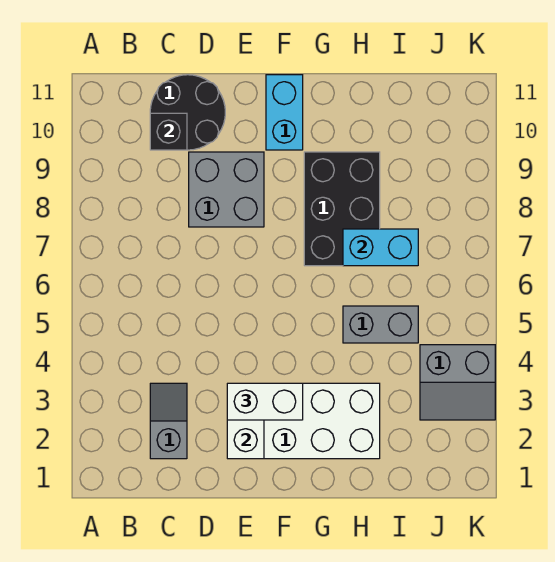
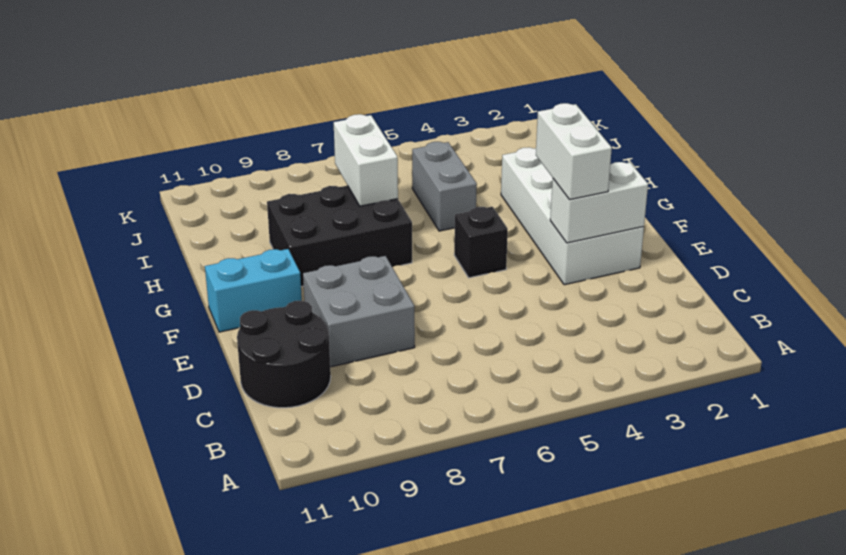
grey 1x2 slope [150,383,187,459] -> none
black 1x1 brick [150,113,187,150] -> black 1x1 brick moved to [454,207,508,278]
cyan 1x2 brick [343,229,418,266] -> white 1x2 brick [334,114,398,206]
grey 2x2 slope [420,345,495,420] -> none

